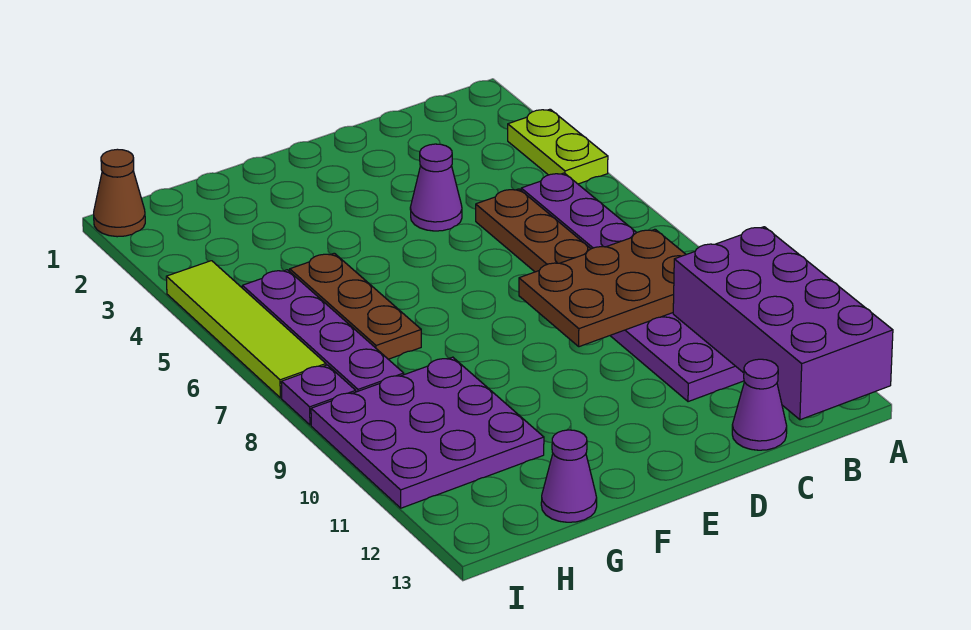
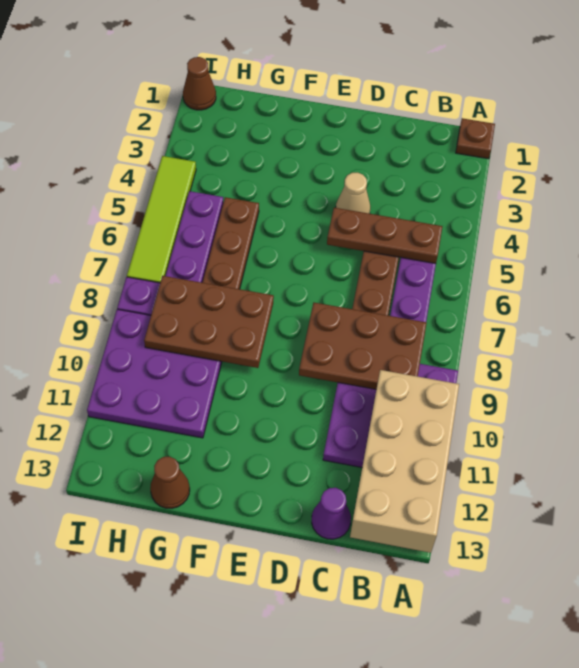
none -> brown 1x1 plate [456,118,495,159]
lime 1x2 plate [508,109,608,184] -> none
purple 2x4 brick [673,227,893,420] -> tan 2x4 brick [350,370,459,553]
none -> brown 1x3 plate [327,208,443,263]
purple 1x1 cone [410,144,462,231] -> tan 1x1 cone [336,173,370,214]
none -> brown 2x3 plate [144,276,274,368]
purple 1x1 cone [541,430,597,522] -> brown 1x1 cone [150,457,190,508]

